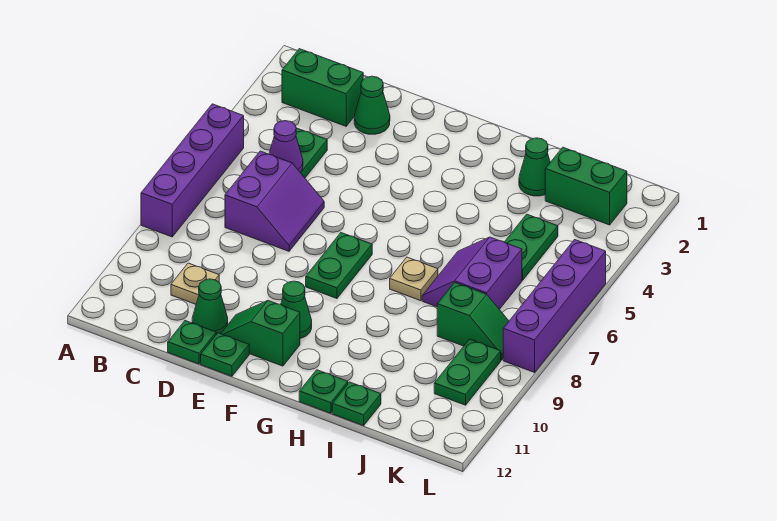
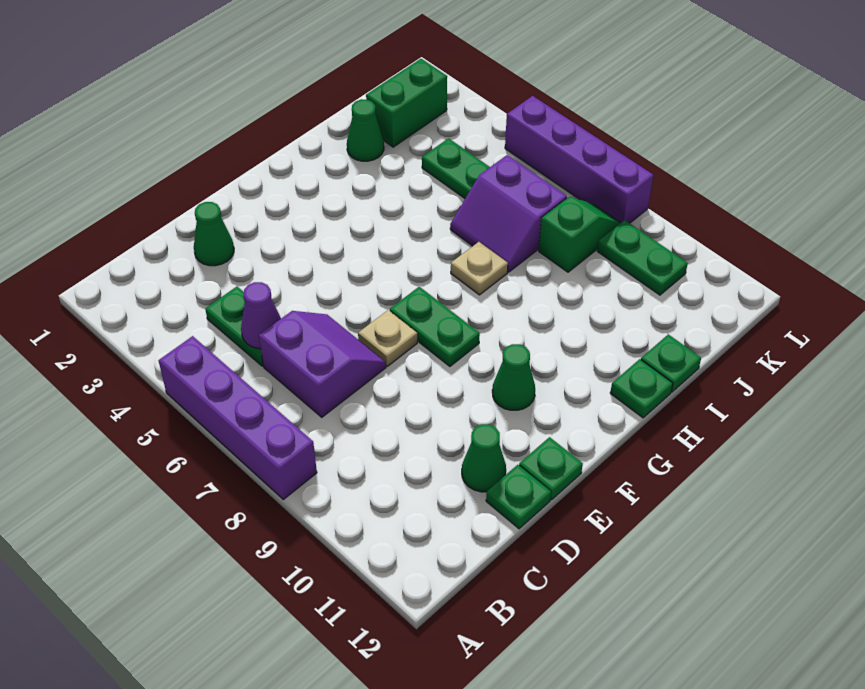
green 1x2 brick [282,49,363,126] -> none
tan 1x1 plate [171,263,219,304] -> tan 1x1 plate moved to [358,310,417,366]
green 1x2 slope [221,300,300,366] -> none

